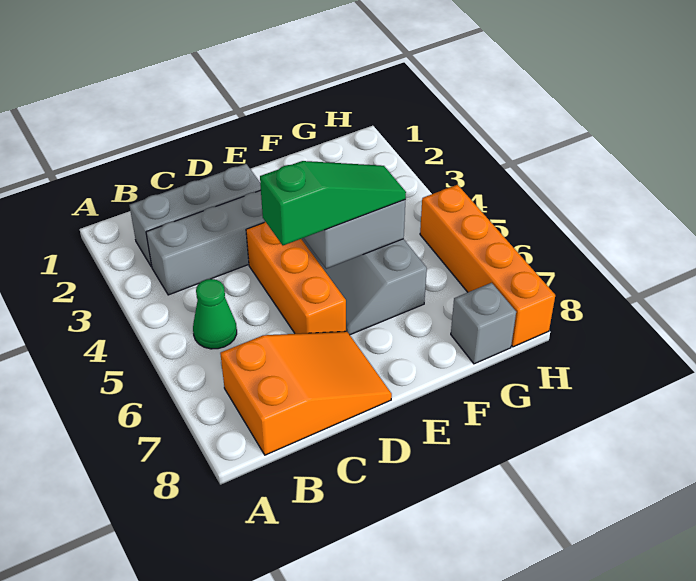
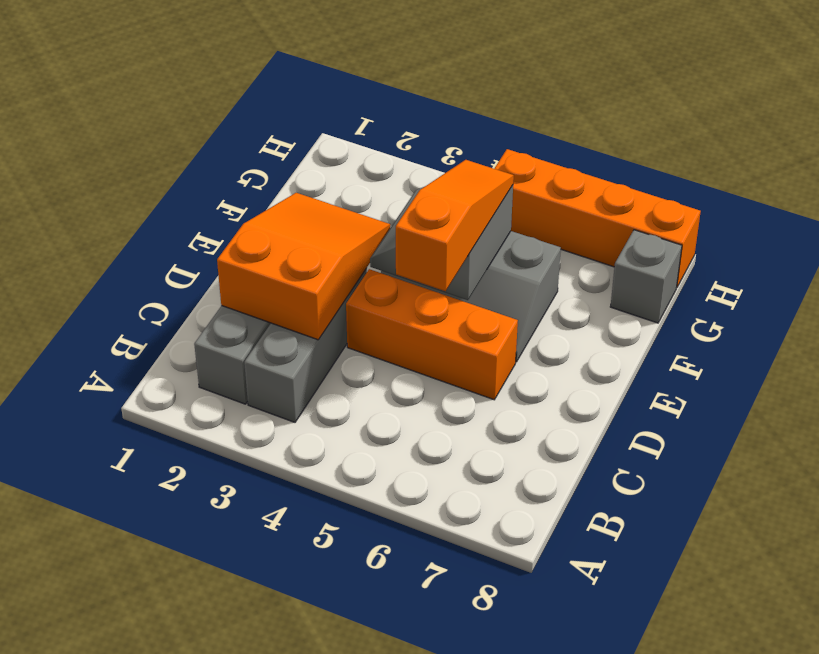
green 1x1 cone [193,279,237,349] -> none
orange 2x3 slope [220,331,392,455] -> orange 2x3 slope moved to [217,193,390,340]
green 1x3 slope [260,161,406,245] -> orange 1x3 slope [396,160,514,291]

